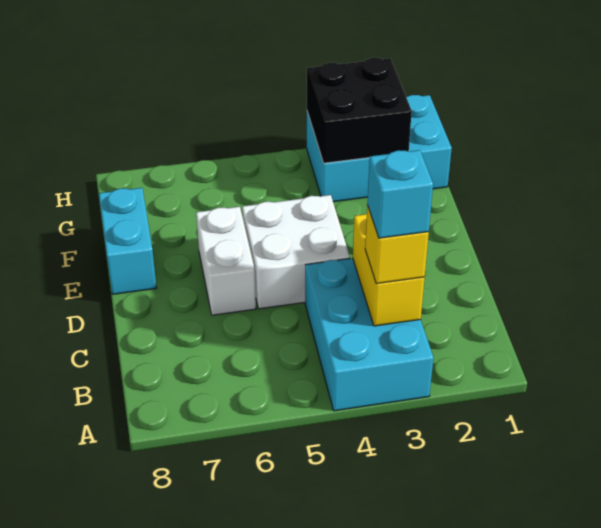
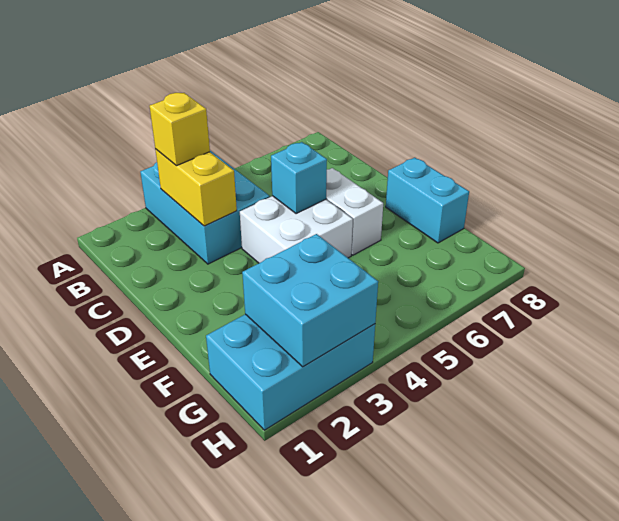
cyan 1x1 brick [367,150,433,238] -> cyan 1x1 brick moved to [271,142,327,214]
black 2x2 brick [307,58,412,163] -> cyan 2x2 brick [242,234,378,367]

